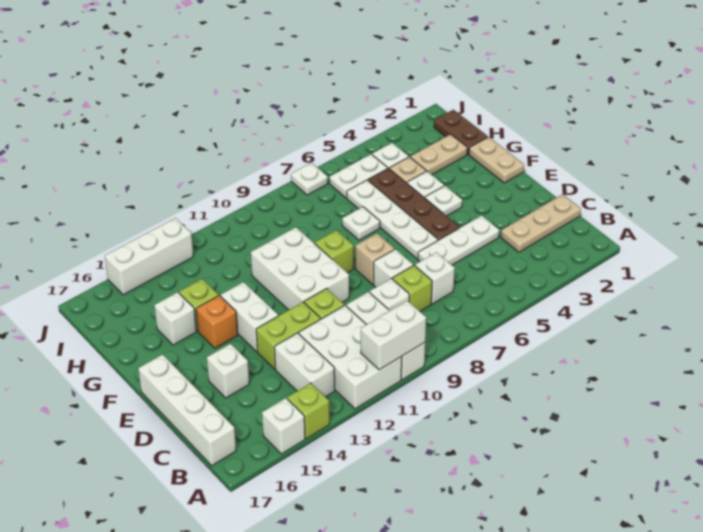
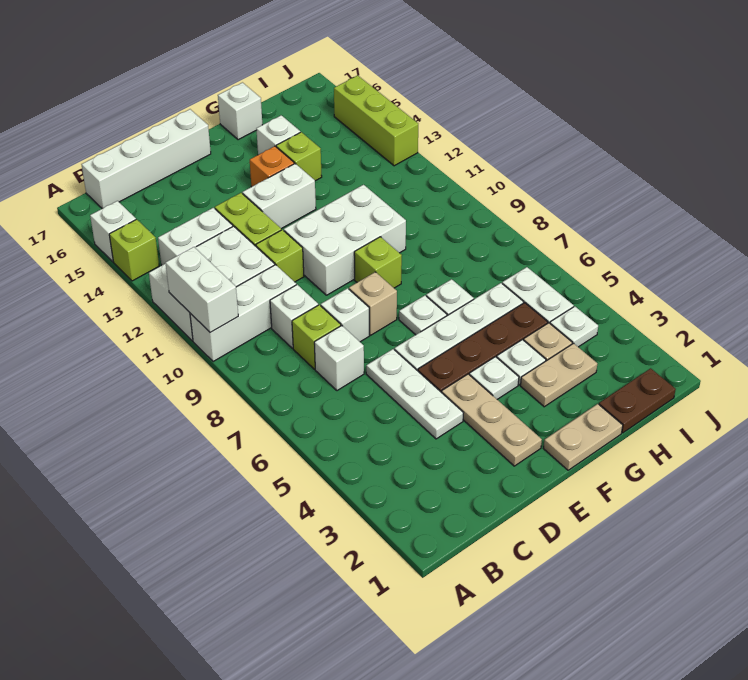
tan 1x3 plate [501,194,581,252] -> tan 1x3 plate moved to [442,374,542,466]
white 1x1 brick [207,344,249,398] -> white 1x1 brick moved to [218,83,262,140]
tan 1x2 plate [410,134,467,175] -> tan 1x2 plate turned to [521,343,597,407]
white 1x1 plate [291,163,328,195] -> white 1x1 plate moved to [399,295,447,335]
white 1x3 brick [105,218,193,295] -> lime 1x3 brick [334,75,418,166]

